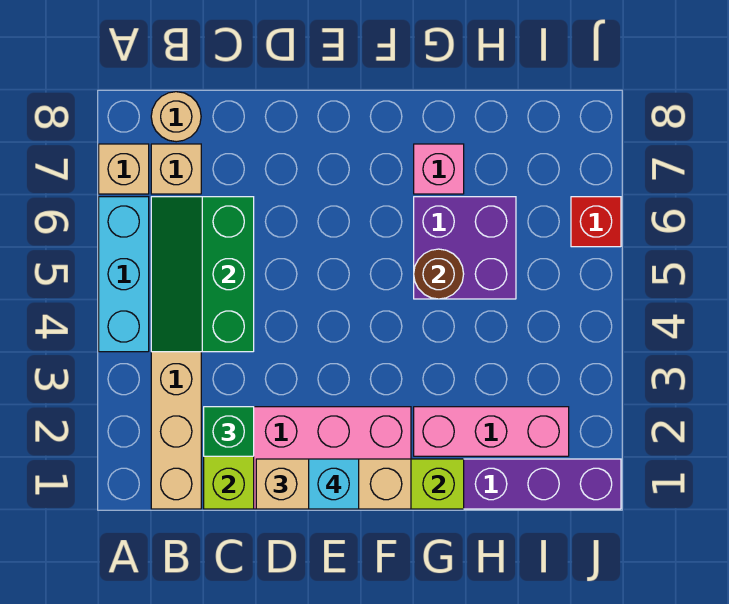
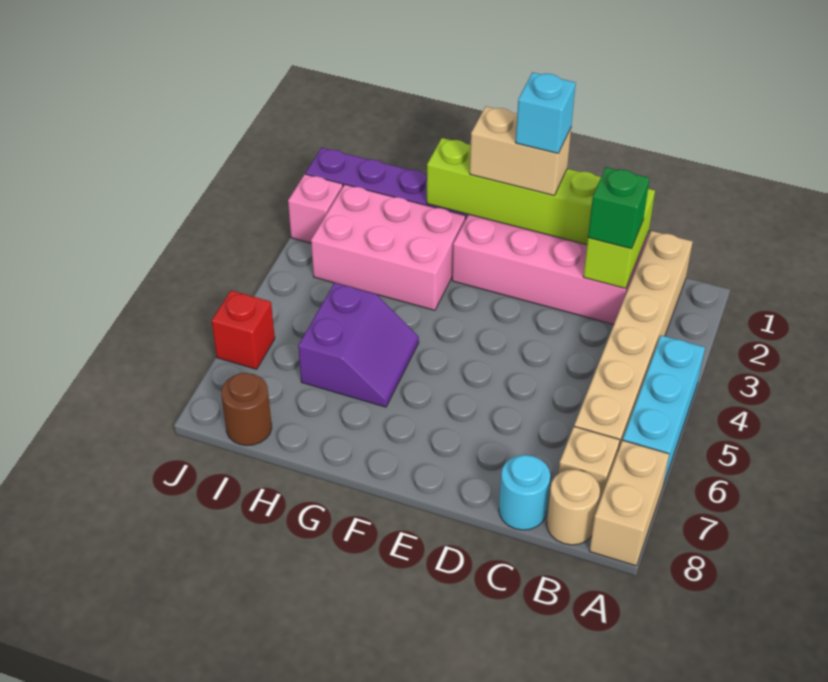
tan 1x1 brick [99,144,149,194] -> tan 1x2 brick [590,440,669,566]
green 2x3 slope [151,197,254,352] -> none
none -> cyan 1x1 round brick [499,455,550,530]
tan 1x3 brick [256,459,411,509] -> tan 1x2 brick [470,106,571,195]
pink 1x3 brick [414,407,569,456] -> pink 2x3 brick [311,185,465,310]
purple 2x2 brick [414,197,516,299] -> purple 2x2 slope [298,283,419,407]
brown 1x1 round brick [414,249,464,299] -> brown 1x1 round brick moved to [221,373,272,446]
pink 1x1 brick [414,144,464,194] -> pink 1x1 brick moved to [288,174,343,243]

